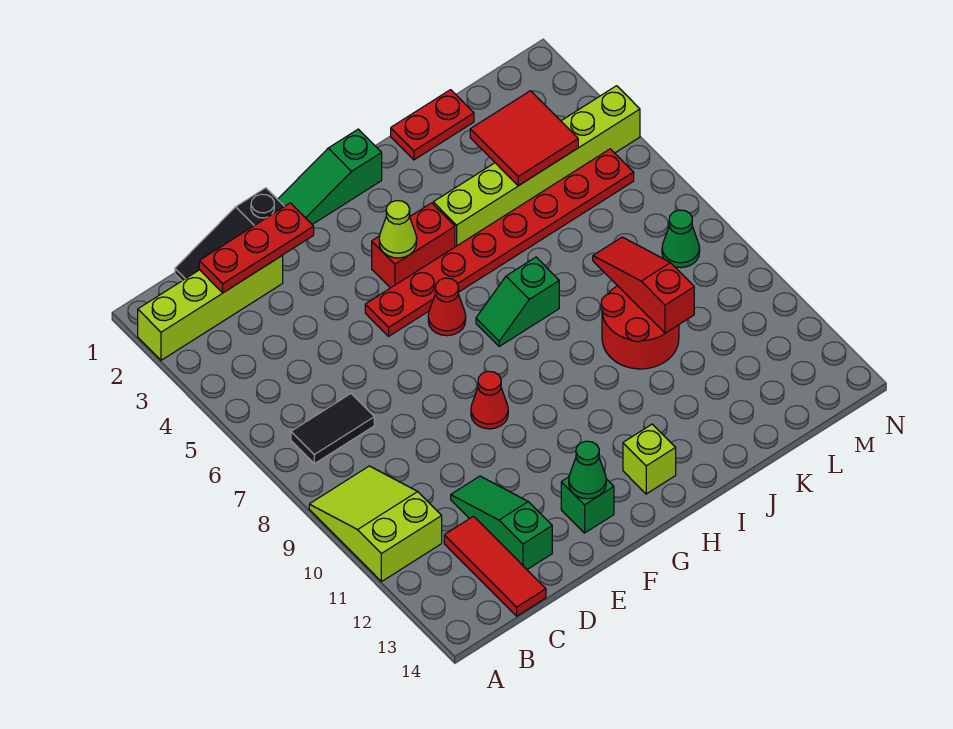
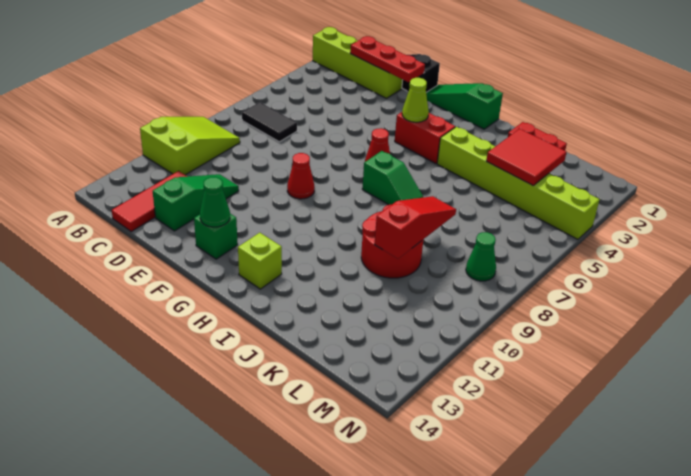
red 1x8 plate [365,149,634,336] -> none
green 1x2 slope [476,257,559,346] -> green 1x2 slope turned to [362,151,423,205]

